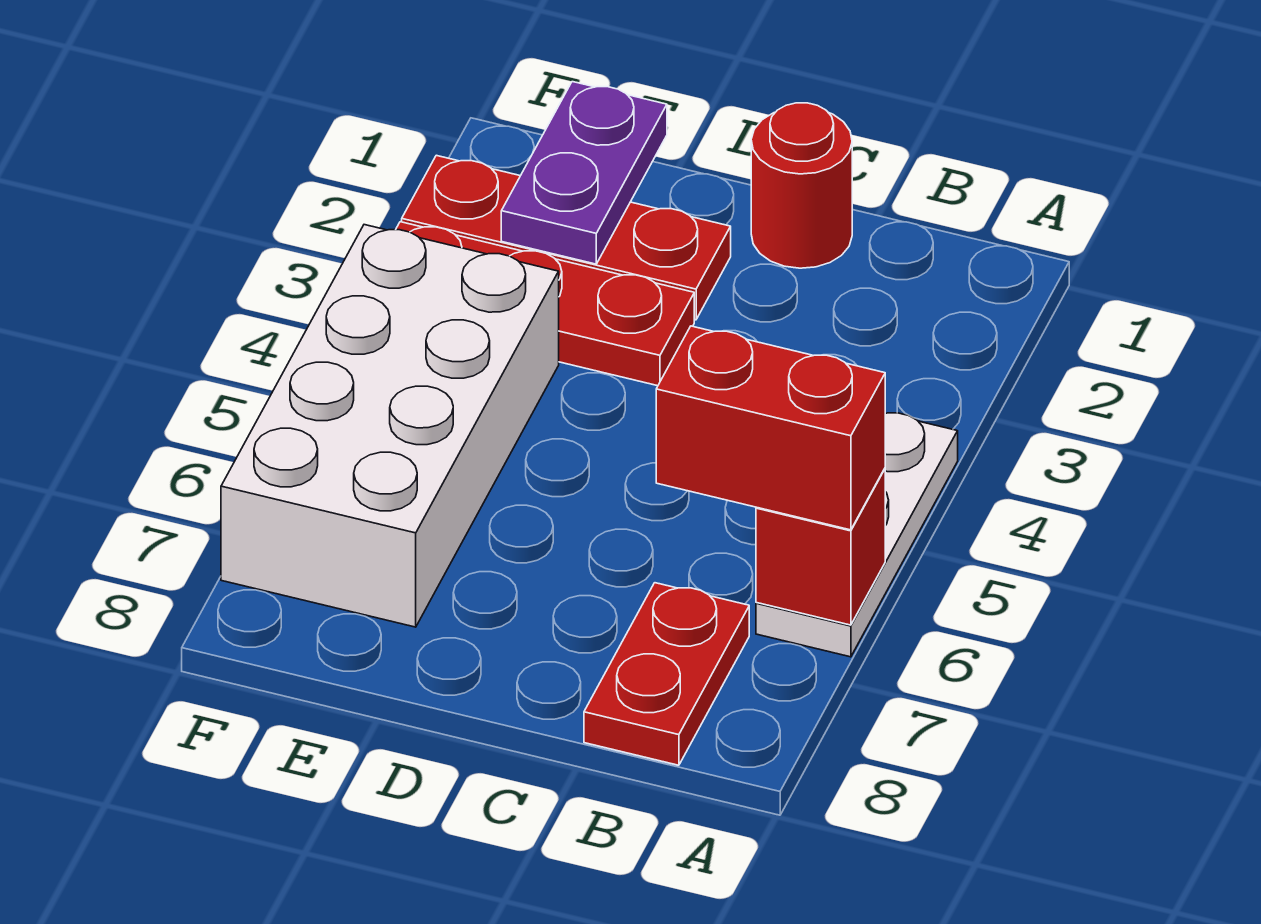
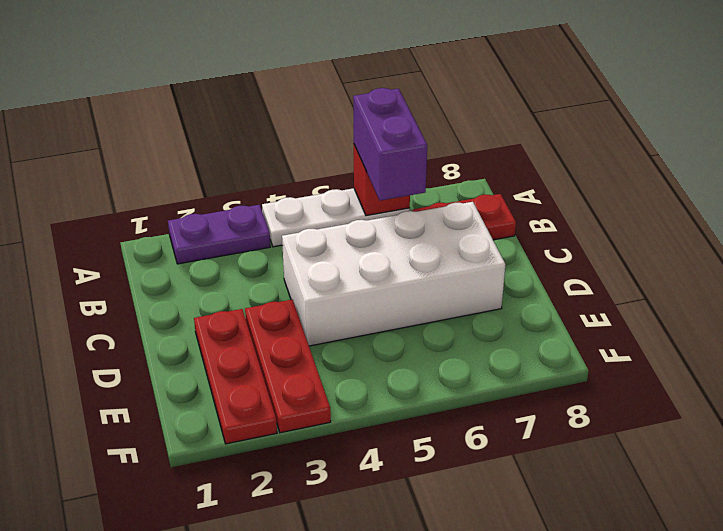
red 1x2 brick [656,326,885,530] -> purple 1x2 brick [353,88,427,201]
red 1x1 round brick [751,103,852,268] -> none
purple 1x2 plate [501,82,667,264] -> purple 1x2 plate moved to [168,205,270,264]
white 2x4 brick [221,225,559,627] -> white 2x4 brick moved to [282,202,506,346]

